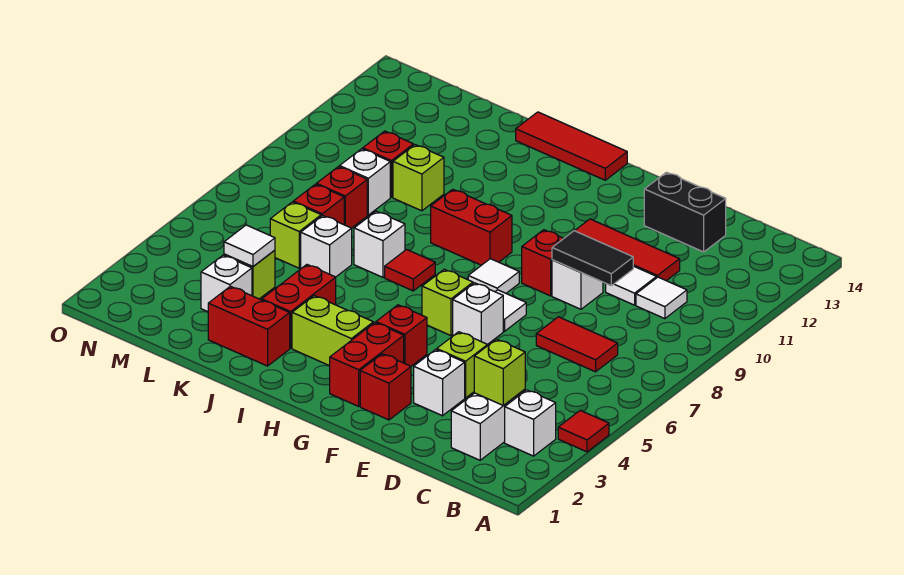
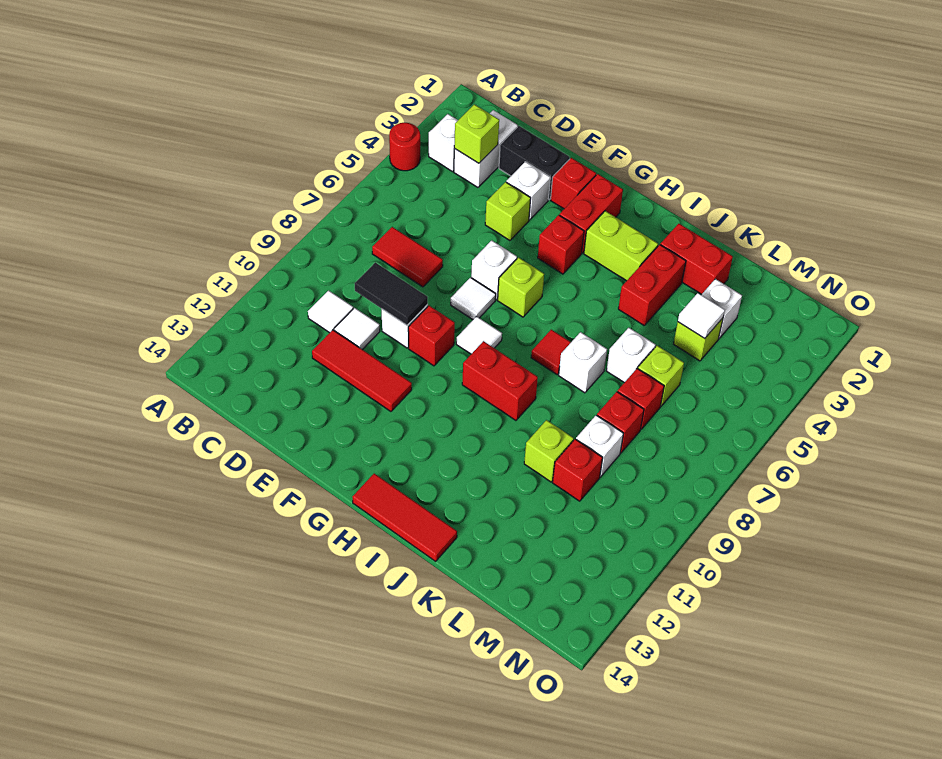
red 1x1 tile [558,410,609,452] -> red 1x1 round brick [389,123,420,171]
black 1x2 brick [644,172,726,252] -> black 1x2 brick moved to [499,126,570,200]

